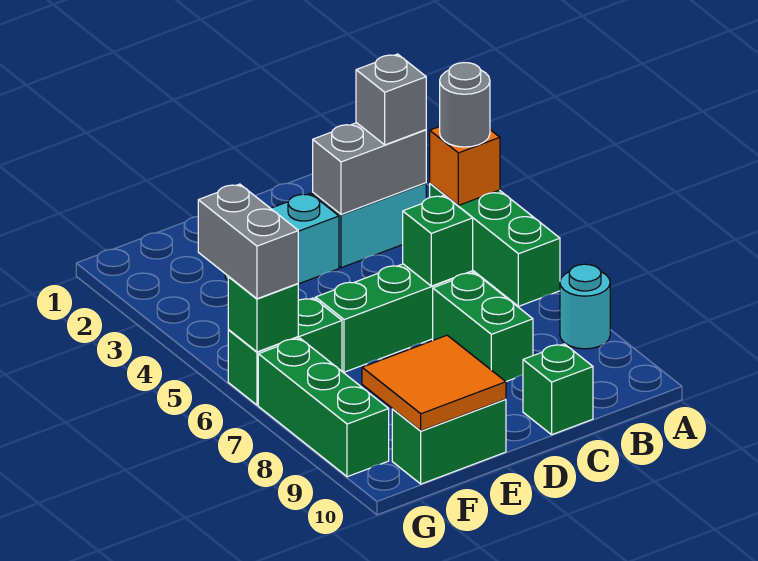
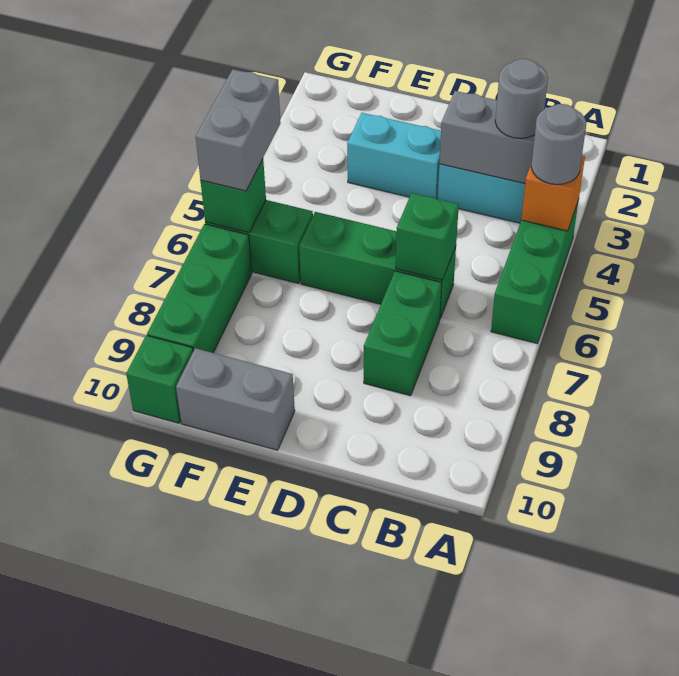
cyan 1x1 round brick [560,264,610,349] -> none
grey 1x1 brick [356,54,426,145] -> grey 1x1 round brick [495,59,548,138]
green 1x1 brick [523,344,593,435] -> green 1x1 brick moved to [126,335,193,423]
orange 2x2 tile [362,335,506,431] -> none
green 1x2 brick [392,399,506,484] -> grey 1x2 brick [176,348,295,450]

